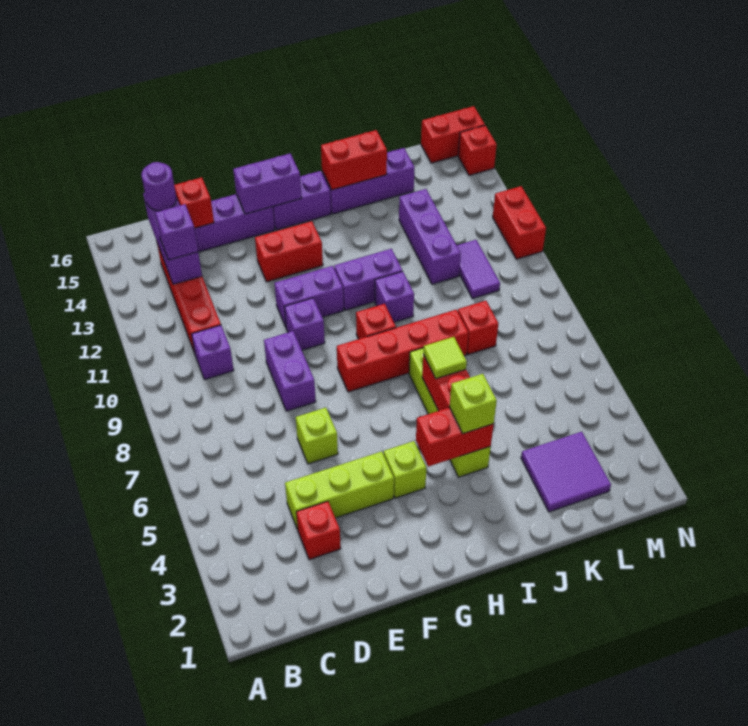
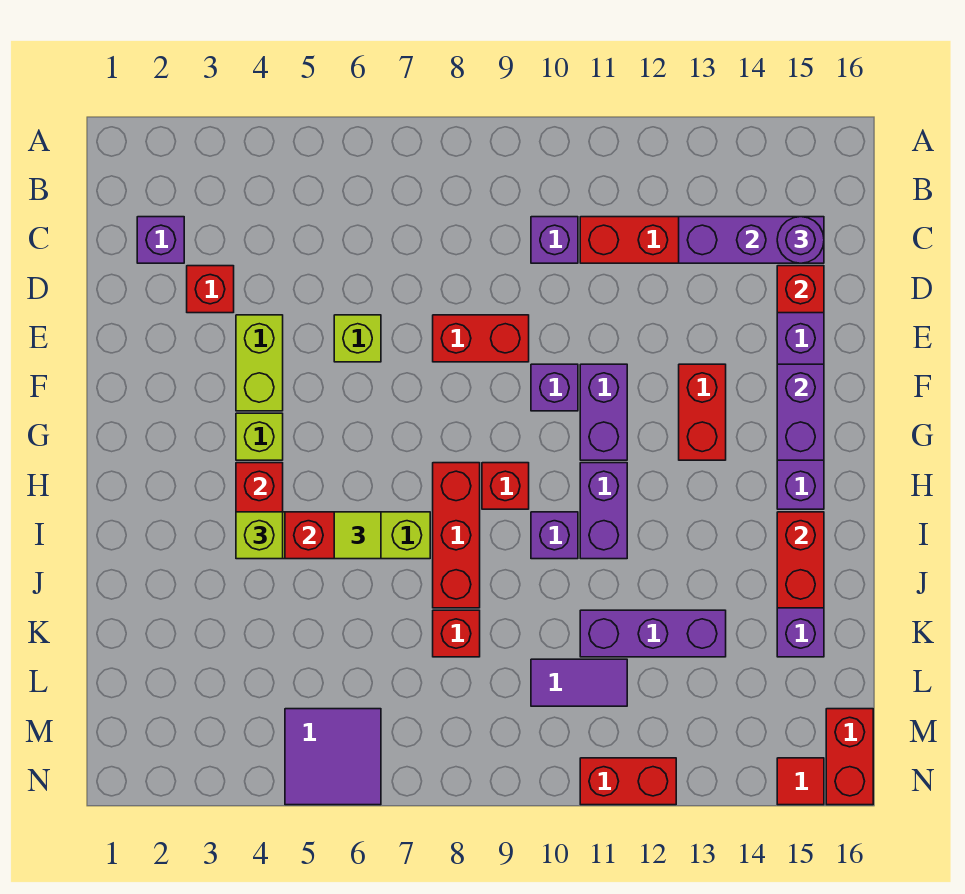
purple 1x1 brick [155,204,198,260] -> purple 1x1 brick moved to [137,217,184,263]
lime 1x3 brick [285,452,394,530] -> lime 1x2 brick [236,315,283,411]
purple 1x2 brick [264,331,316,411] -> red 1x2 brick [433,315,529,362]
red 1x4 brick [337,310,469,392] -> red 1x3 brick [433,463,480,608]
purple 2x2 tile [521,432,611,512] -> purple 2x2 tile moved to [285,709,381,805]
red 1x1 brick [458,126,497,175] -> red 1x1 tile [777,758,824,805]

